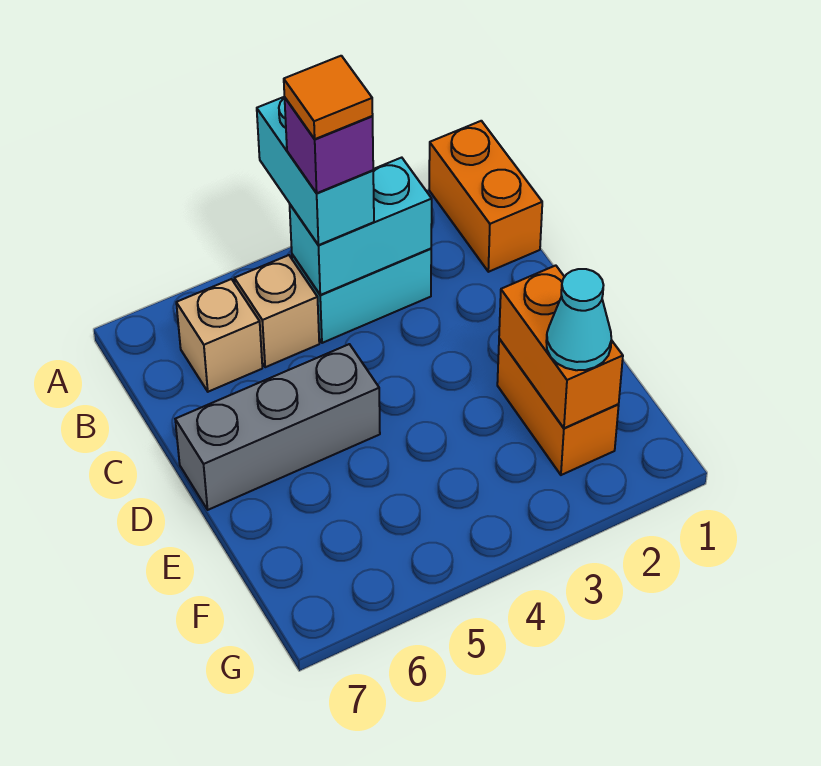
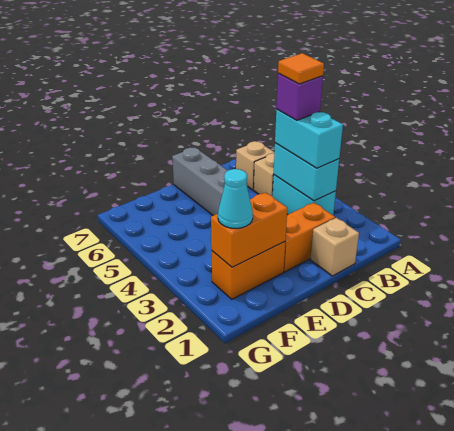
orange 1x2 brick [429,121,542,272] -> orange 1x2 brick moved to [284,203,335,272]
cyan 1x2 brick [257,97,374,245] -> cyan 1x2 brick turned to [275,109,343,168]
none -> tan 1x1 brick [311,218,359,276]

